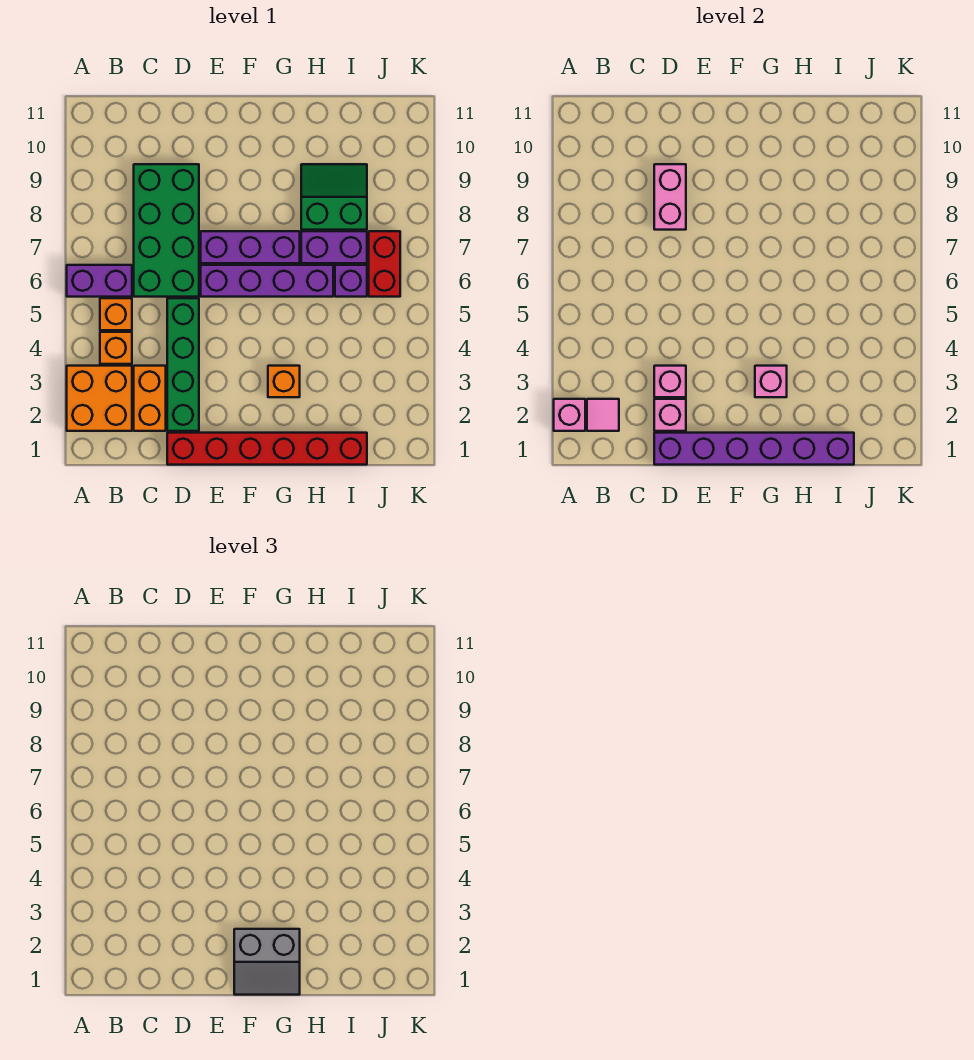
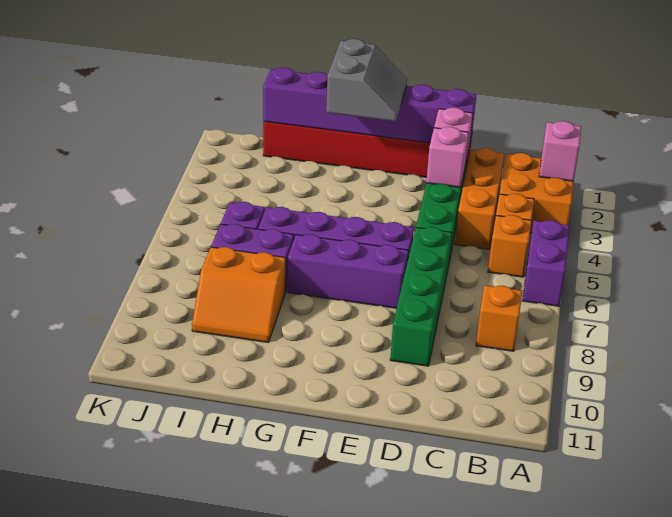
purple 1x2 brick [67,265,132,297] -> purple 1x2 brick turned to [523,220,569,306]
pink 1x1 tile [587,399,619,431] -> none
orange 1x2 brick [134,366,166,431] -> orange 1x3 brick [455,148,504,249]
green 2x4 brick [134,164,199,297] -> green 1x4 brick [390,227,452,366]
pink 1x2 brick [654,164,686,230] -> none
grey 2x2 slope [234,929,300,995] -> grey 2x2 slope turned to [326,39,407,122]
orange 1x1 brick [268,366,300,397] -> orange 1x1 brick moved to [476,285,522,351]
pink 1x1 brick [755,366,787,397] -> none
green 2x2 slope [301,164,367,230] -> orange 2x2 slope [192,247,286,343]
red 1x2 brick [369,231,400,297] -> none

